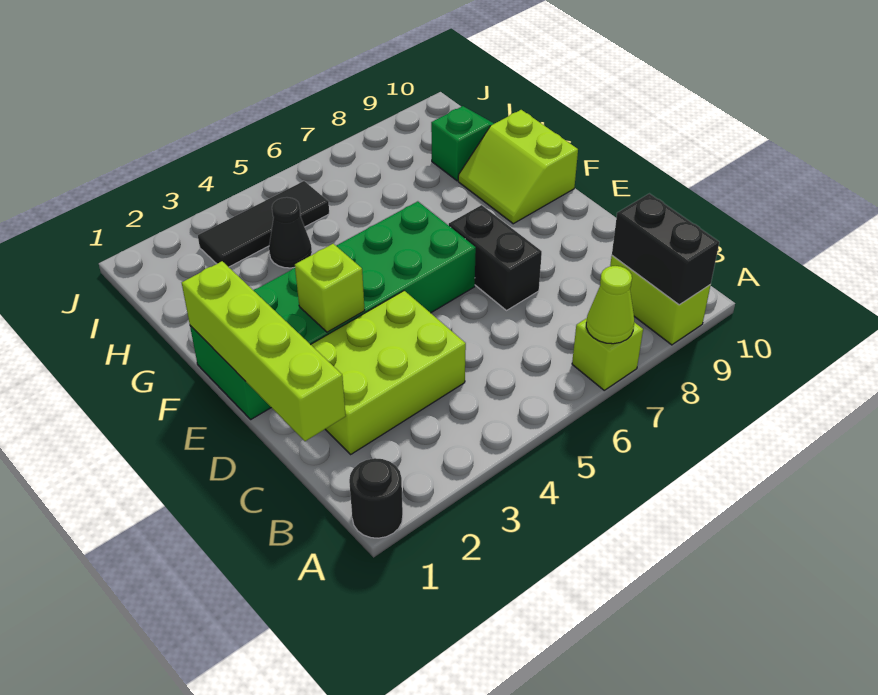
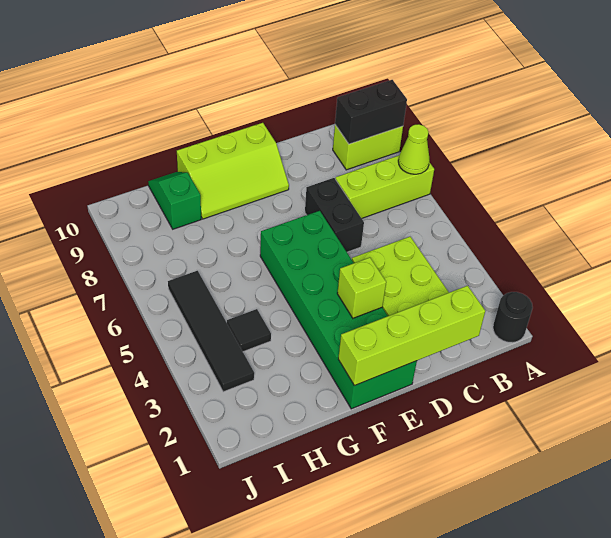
lime 1x1 brick [572,318,643,390] -> lime 1x3 brick [336,155,434,218]
black 1x2 brick [449,205,542,310] -> black 1x2 brick turned to [305,178,364,252]
lime 2x2 slope [458,110,578,224] -> lime 2x3 slope [177,123,289,219]
black 1x1 cone [269,197,312,268] -> black 1x1 tile [227,309,271,352]
black 1x3 tile [198,181,329,267] -> black 1x4 tile [168,271,254,392]

